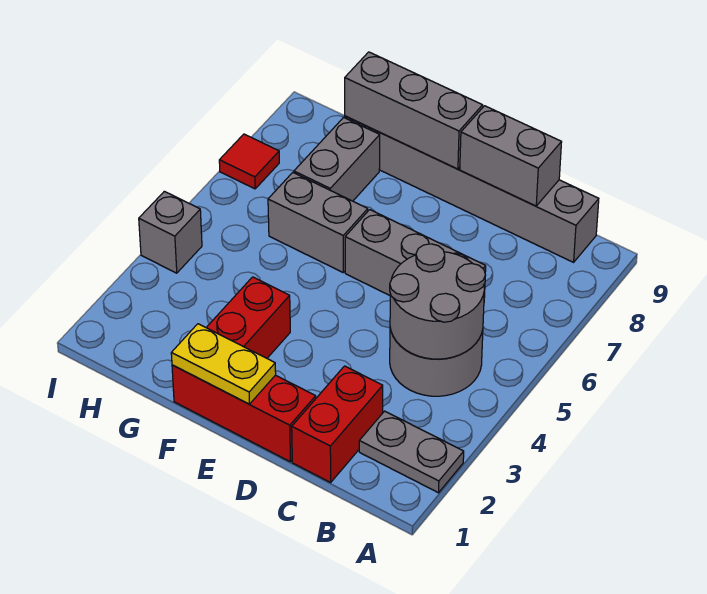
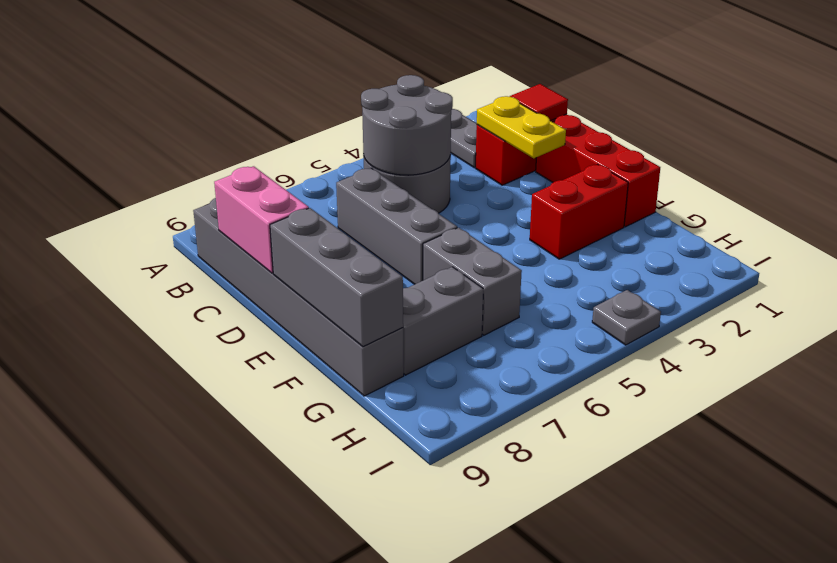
grey 1x2 brick [460,106,562,206] -> pink 1x2 brick [214,166,309,273]
yellow 1x2 plate [171,324,276,404] -> yellow 1x2 plate moved to [477,96,566,158]
grey 1x1 brick [139,191,202,273] -> grey 1x1 plate [592,290,661,345]
red 1x1 tile [219,134,279,189] -> red 1x1 tile moved to [510,84,568,121]

